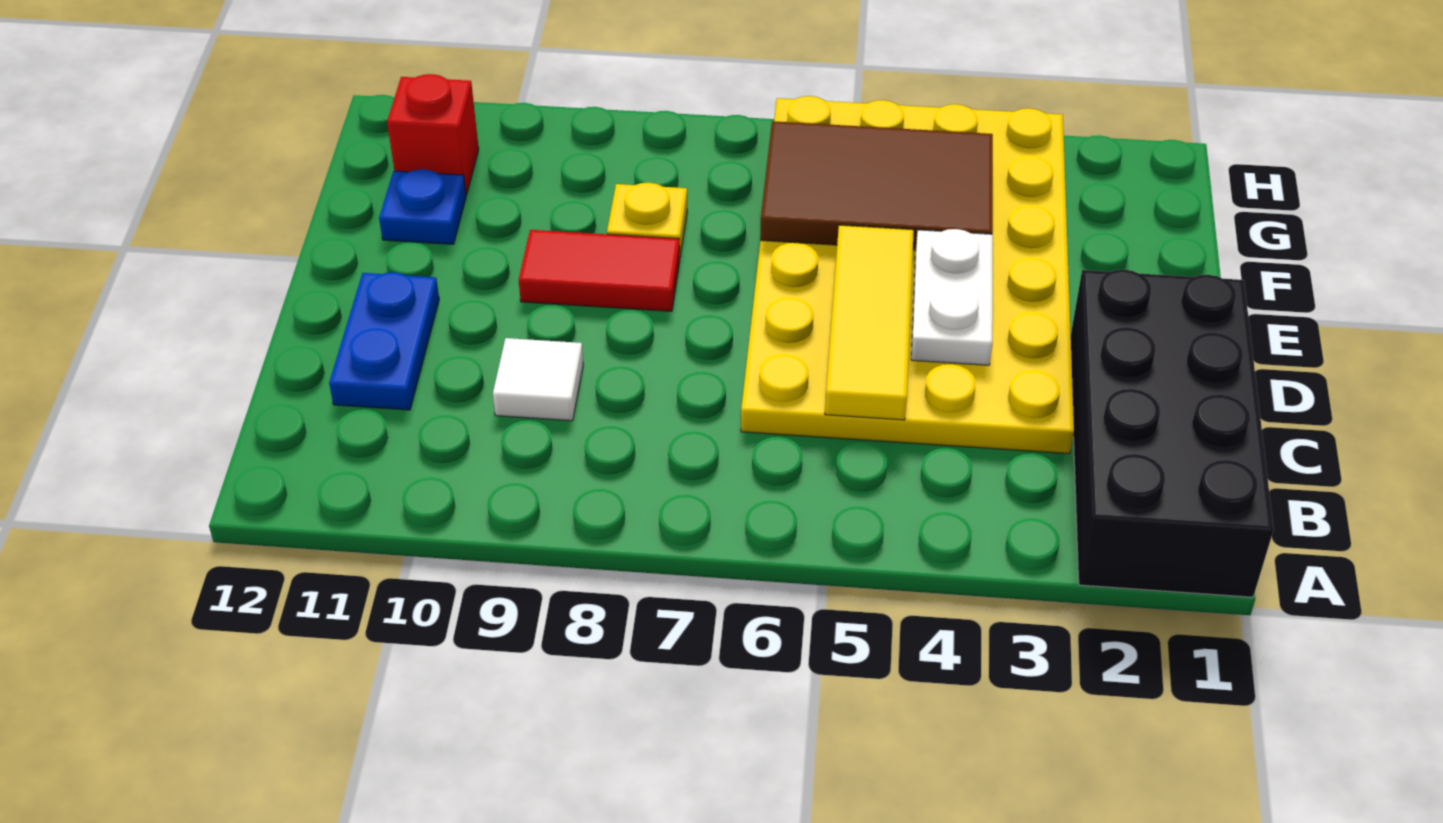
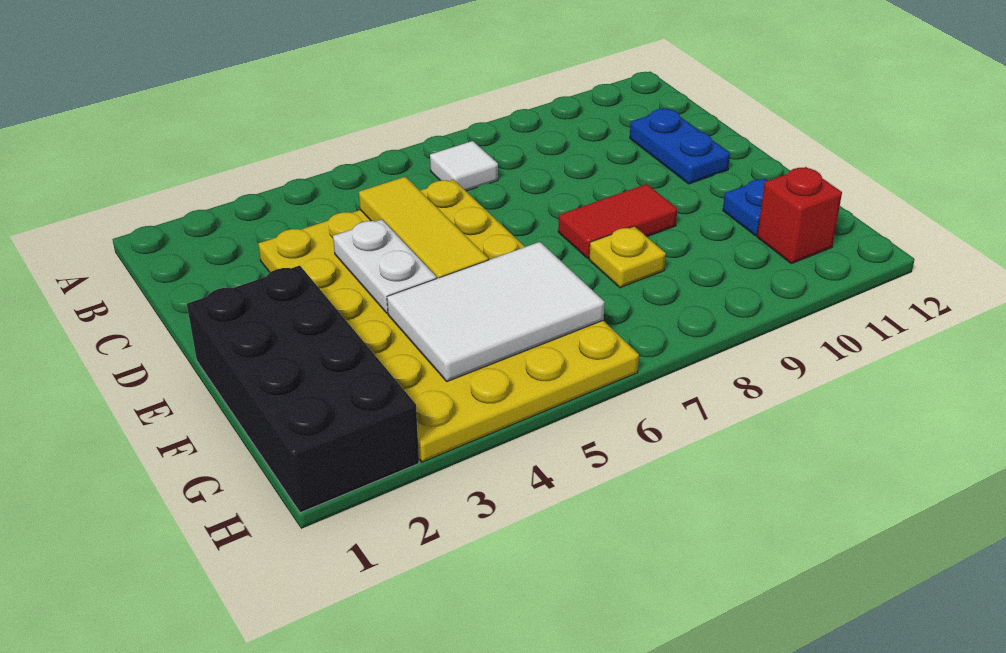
black 2x4 brick [1071,270,1274,597] -> black 2x4 brick moved to [187,265,419,513]
white 1x1 tile [493,338,583,421] -> white 1x1 tile moved to [430,141,498,191]
brown 2x3 tile [760,121,993,250] -> white 2x3 tile [387,242,604,381]

